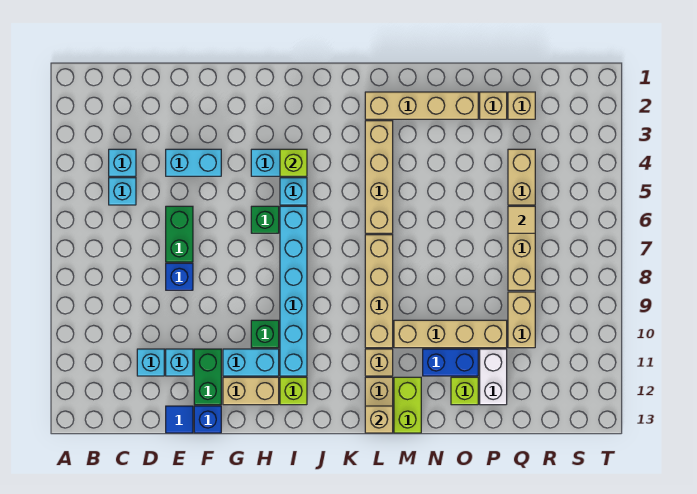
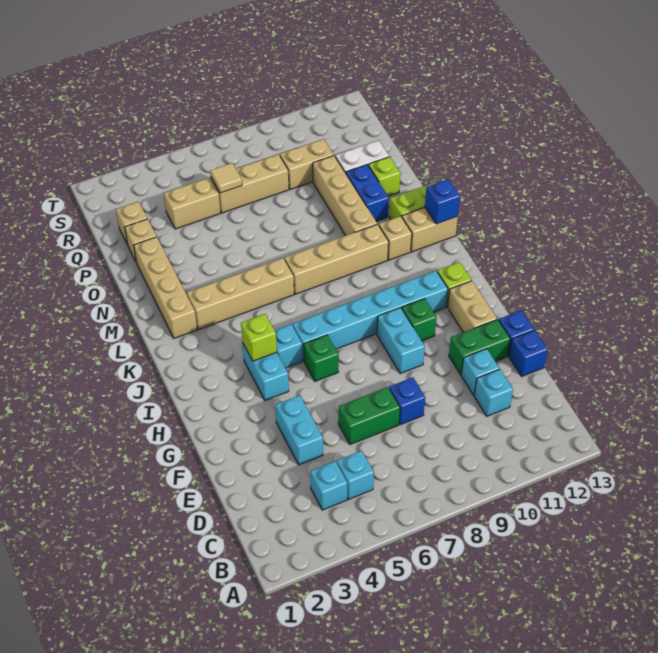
blue 1x1 tile [166,406,193,433] -> blue 1x1 brick [509,330,548,376]
cyan 1x2 brick [223,349,279,376] -> cyan 1x2 brick moved to [377,307,425,374]
tan 1x1 brick [365,406,393,433] -> blue 1x1 brick [425,179,460,224]

